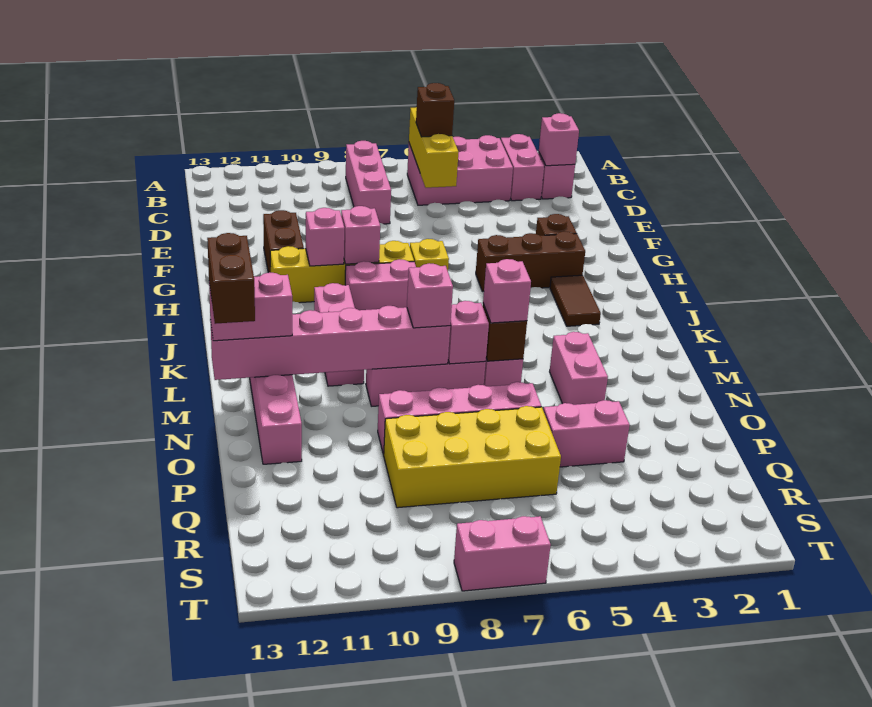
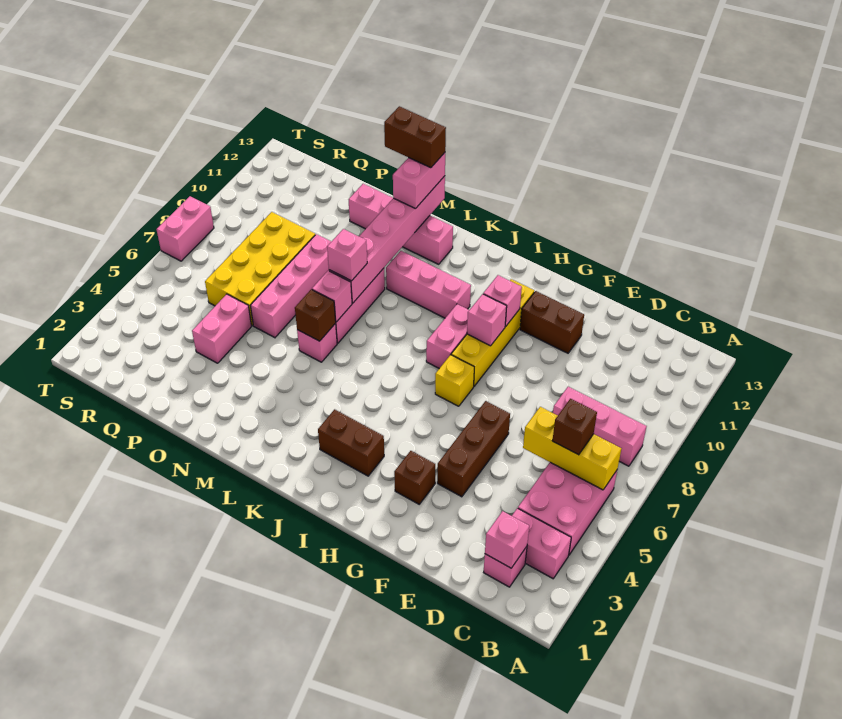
brown 1x3 brick [476,231,585,291] -> brown 1x3 brick moved to [437,401,510,497]
brown 1x2 tile [550,275,601,326] -> brown 1x2 brick [318,409,384,476]
pink 1x2 brick [550,332,608,405] -> none
pink 1x1 brick [483,259,531,323] -> none

